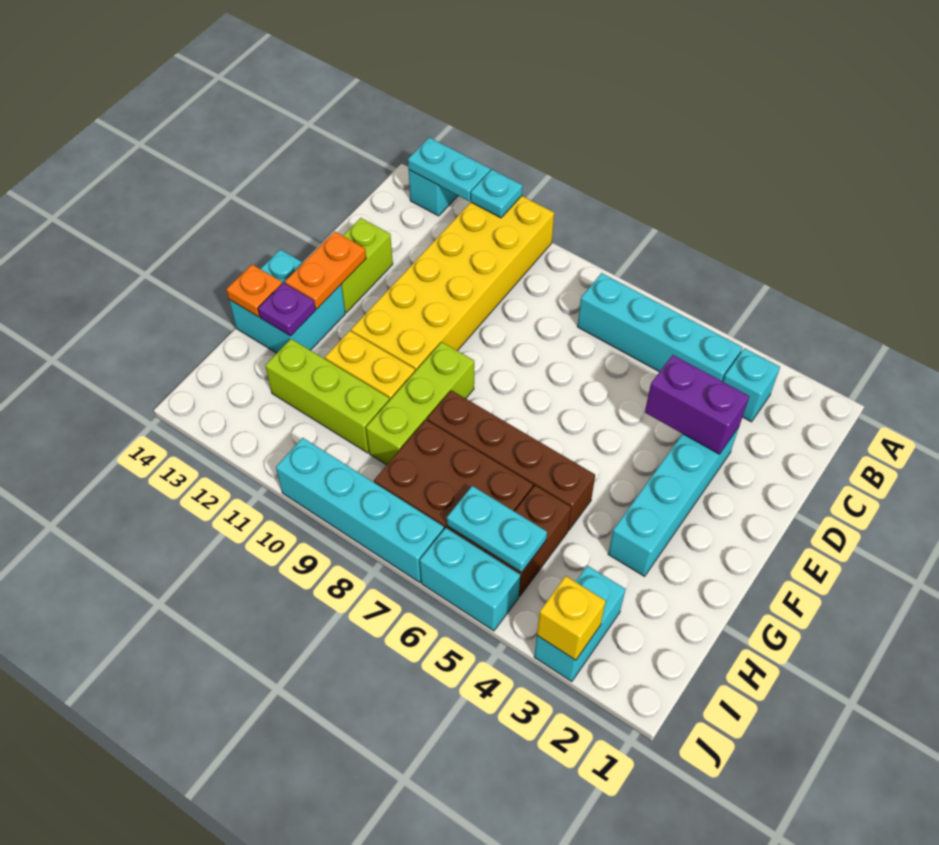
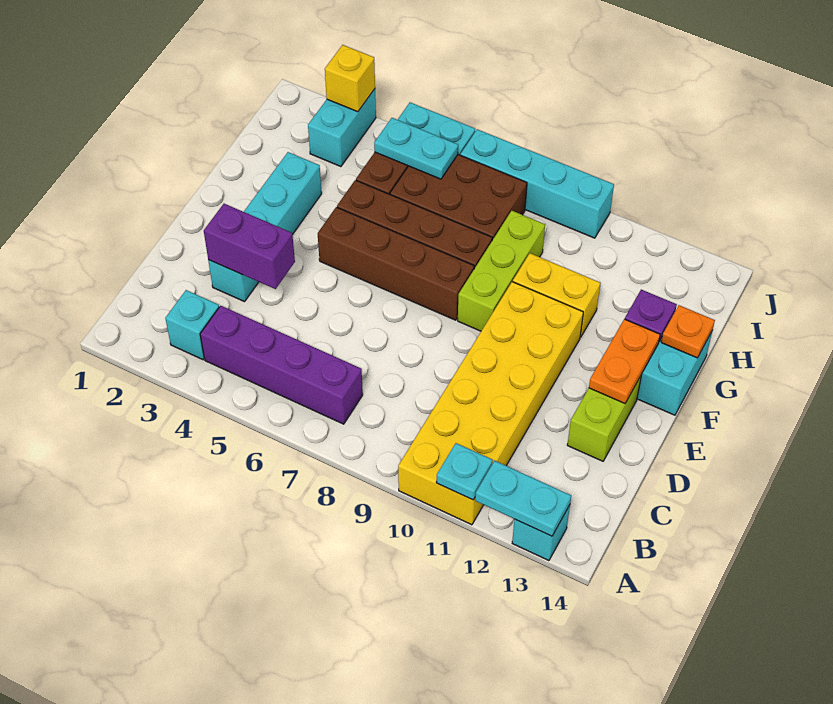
cyan 1x4 brick [577,273,743,382] -> purple 1x4 brick [200,306,363,424]
none -> brown 1x4 brick [318,207,474,320]
lime 1x3 brick [265,339,390,453] -> none

